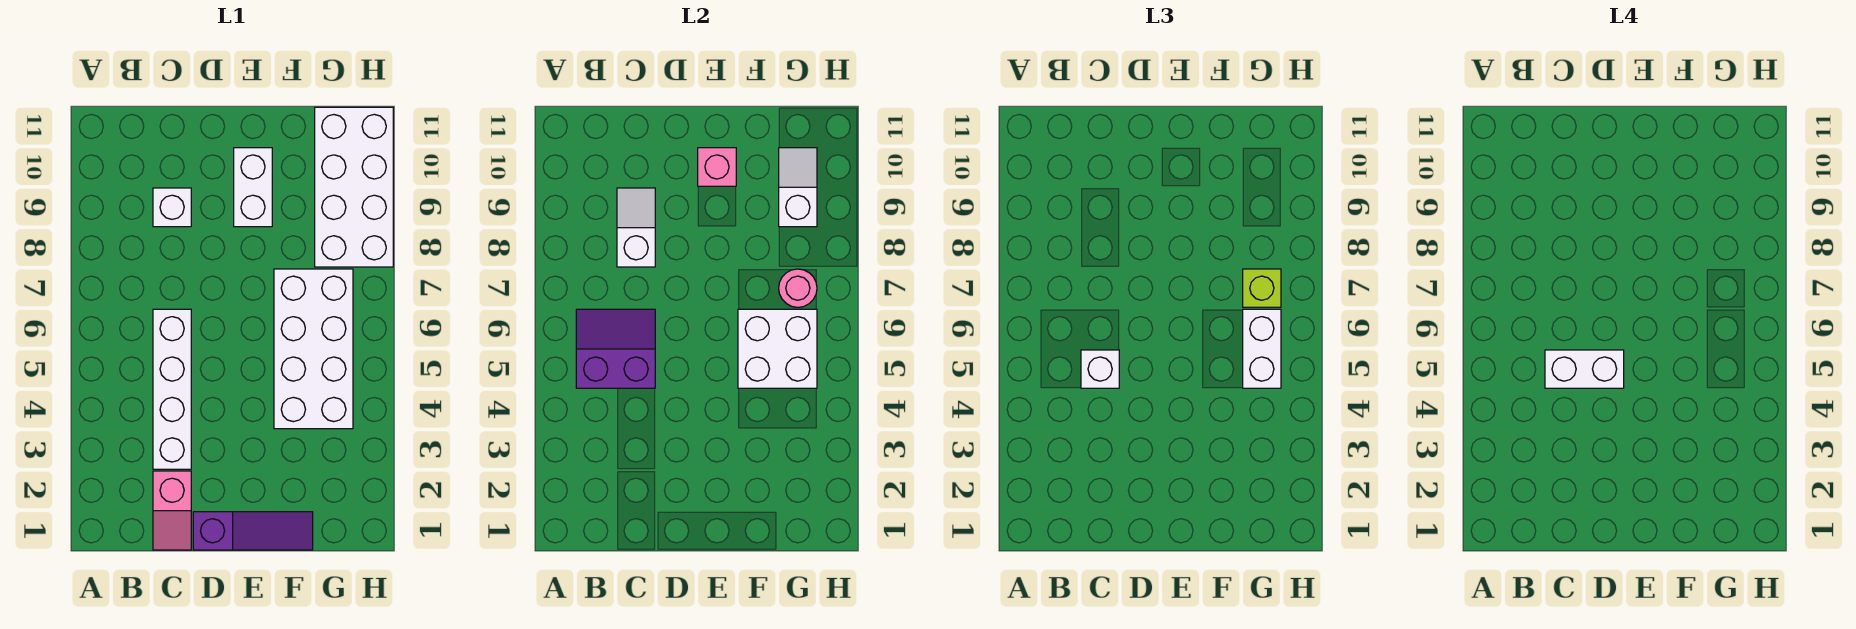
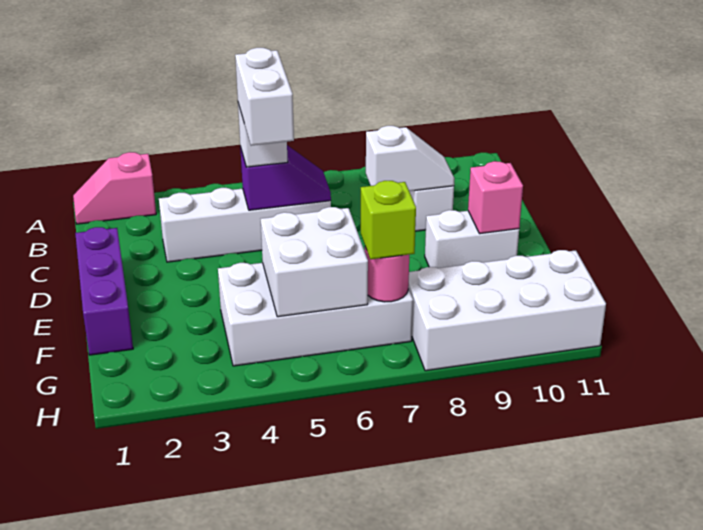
purple 2x2 slope [576,309,655,388] -> purple 1x2 slope [240,145,331,210]
pink 1x2 slope [153,471,191,550] -> pink 1x2 slope moved to [73,152,156,224]
purple 1x3 slope [193,512,313,550] -> purple 1x3 brick [75,227,133,355]
white 1x2 brick [1243,309,1281,388] -> none
white 1x2 slope [779,148,817,227] -> none

